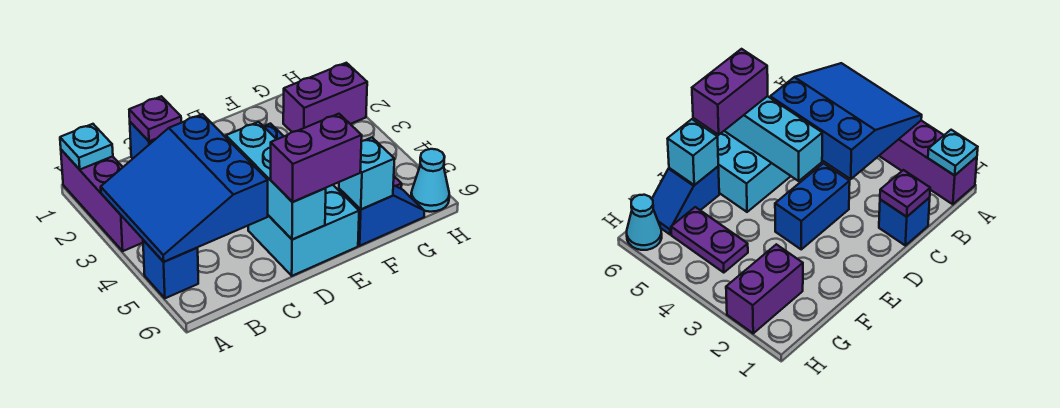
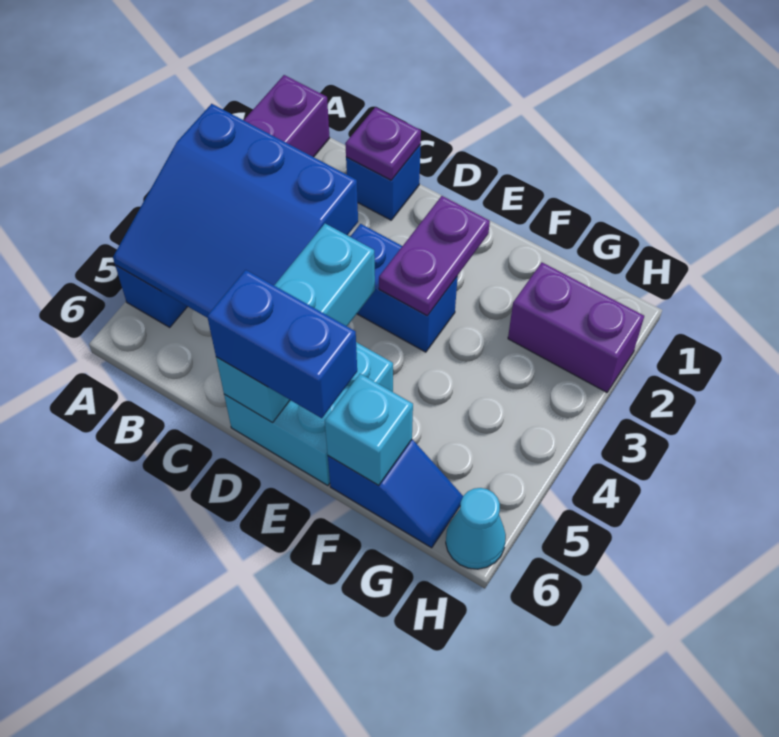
cyan 1x1 plate [60,124,113,169] -> none
blue 3x3 slope [101,114,268,262] -> blue 3x3 slope turned to [113,104,358,317]
purple 1x2 brick [271,114,362,202] -> blue 1x2 brick [207,270,357,418]
purple 1x2 plate [671,207,748,273] -> purple 1x2 plate moved to [379,196,490,316]

